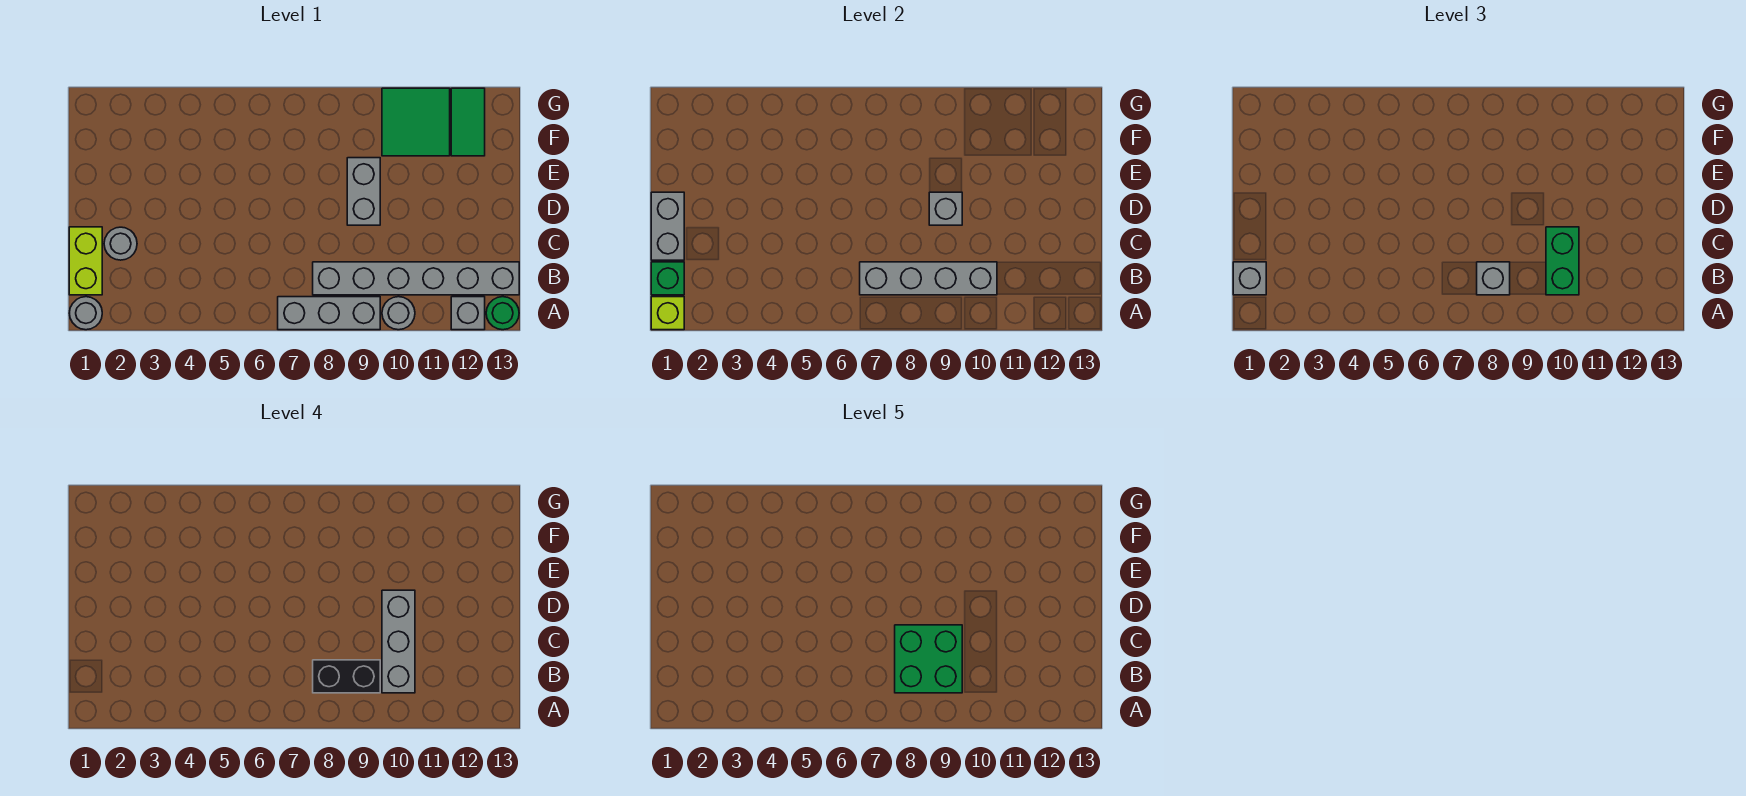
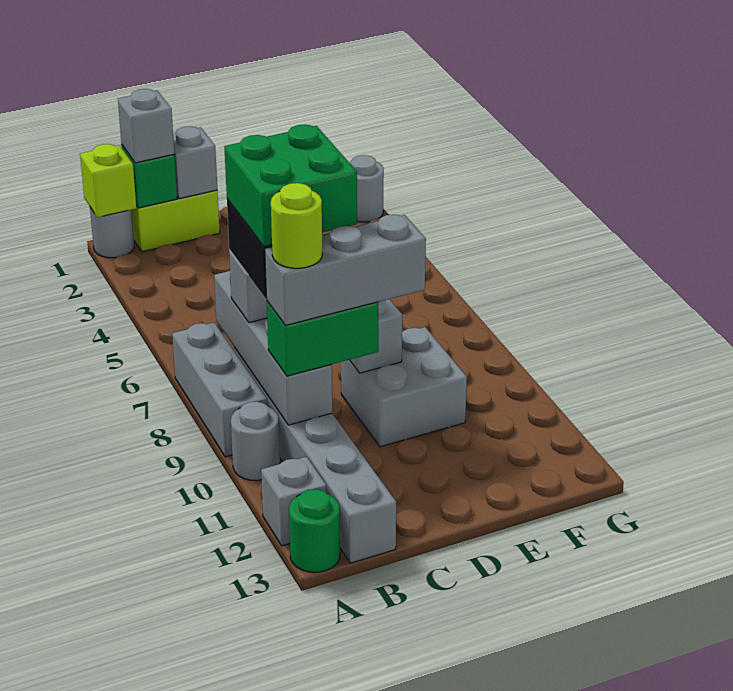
none -> lime 1x1 round brick [271,183,322,268]
grey 1x2 brick [651,192,684,260] -> grey 1x1 brick [173,126,217,199]
grey 1x1 round brick [104,227,137,260] -> grey 1x1 round brick moved to [349,155,384,222]
grey 1x2 brick [347,158,380,225] -> grey 2x2 brick [341,327,467,447]
green 2x2 tile [382,88,450,156] -> none
green 1x2 tile [451,88,485,156] -> none

